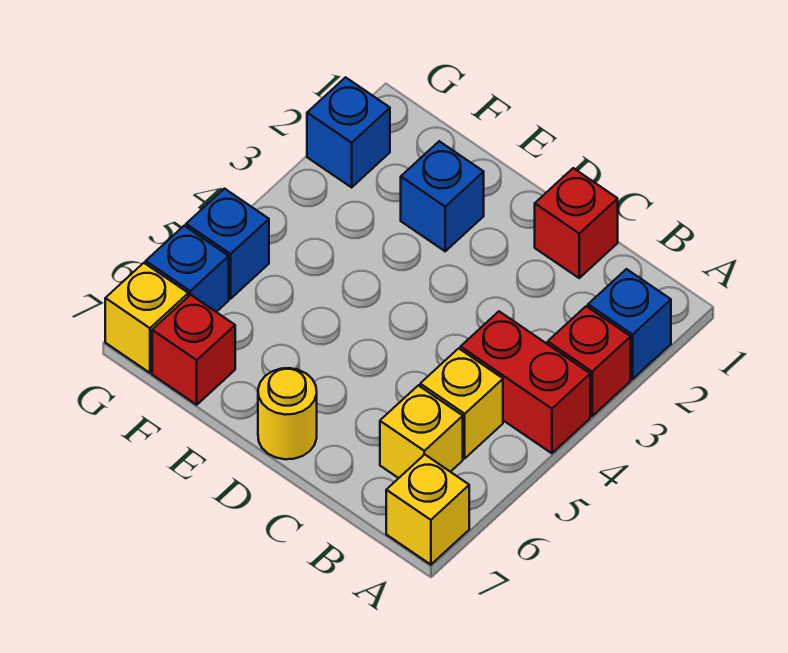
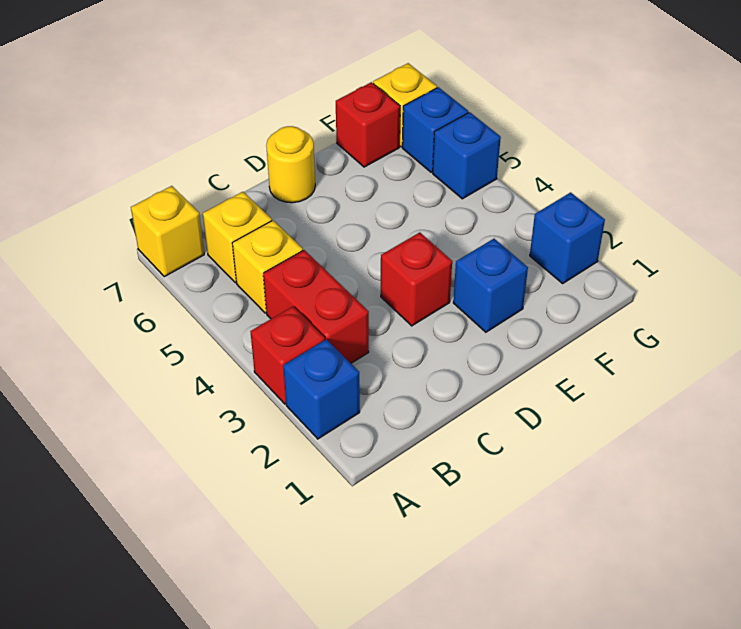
red 1x2 brick [461,312,590,453] -> red 1x2 brick turned to [263,250,369,363]
red 1x1 brick [535,168,618,278] -> red 1x1 brick moved to [381,232,452,326]

